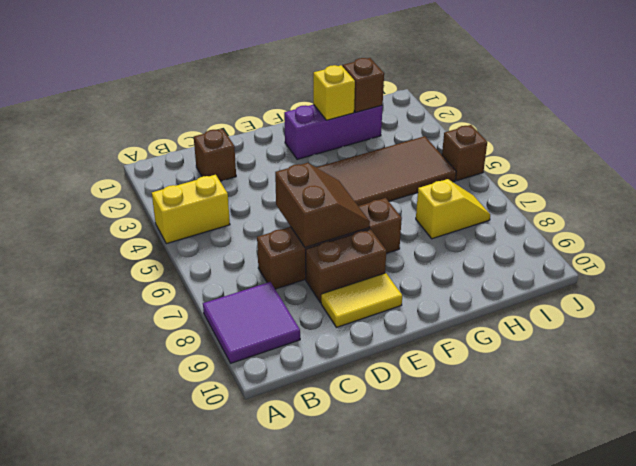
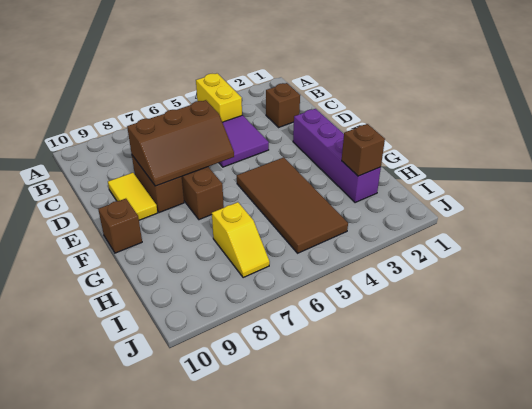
purple 2x2 tile [203,282,300,363] -> purple 2x2 tile moved to [219,115,269,167]
brown 2x2 slope [275,163,370,248] -> brown 2x3 slope [127,100,234,186]
purple 1x3 brick [284,105,383,159] -> purple 1x4 brick [293,109,381,203]
yellow 1x1 brick [313,65,355,120] -> none
brown 1x1 brick [442,125,487,180] -> brown 1x1 brick moved to [98,199,142,253]

